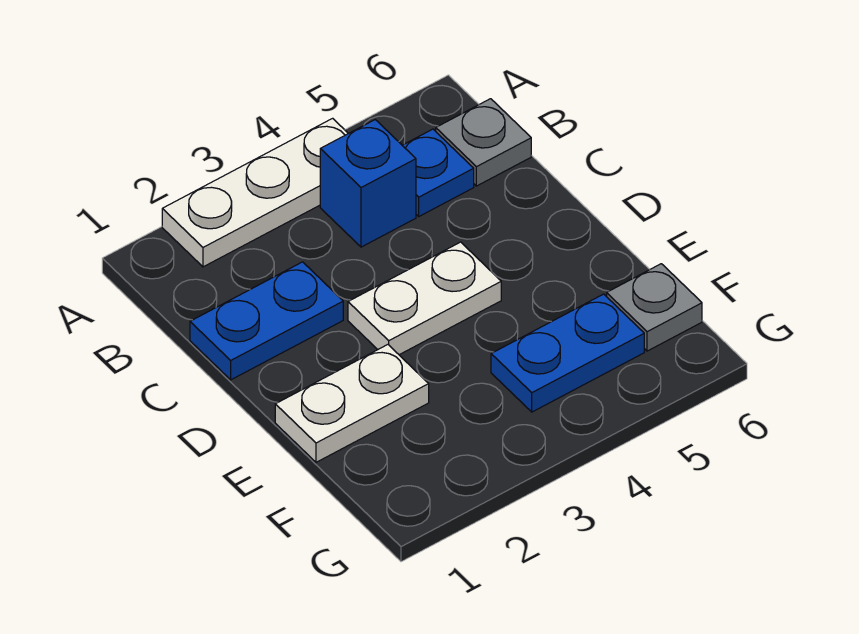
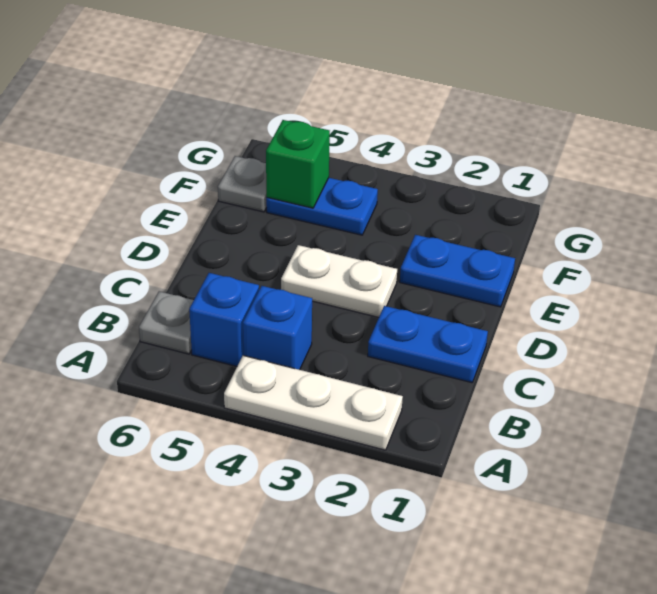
blue 1x1 plate [402,129,474,216] -> blue 1x1 brick [189,273,259,366]
white 1x2 plate [275,345,429,462] -> blue 1x2 plate [400,235,515,307]
none -> green 1x1 brick [266,120,330,208]

